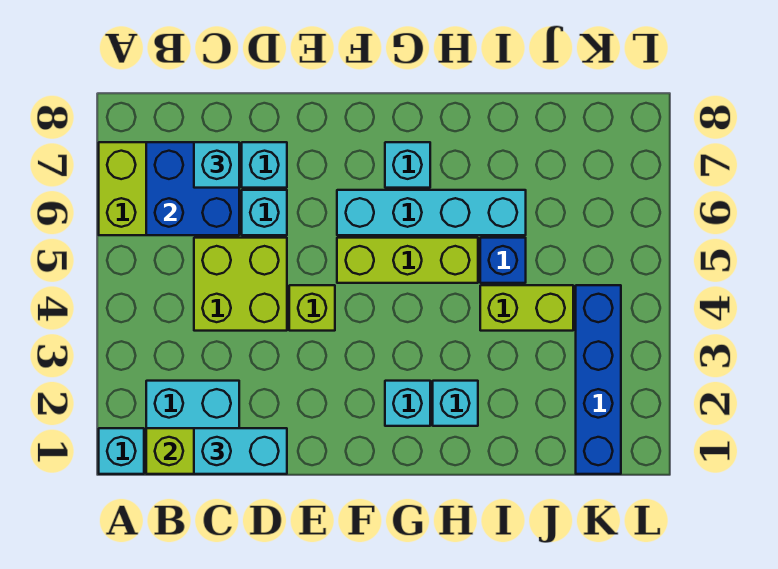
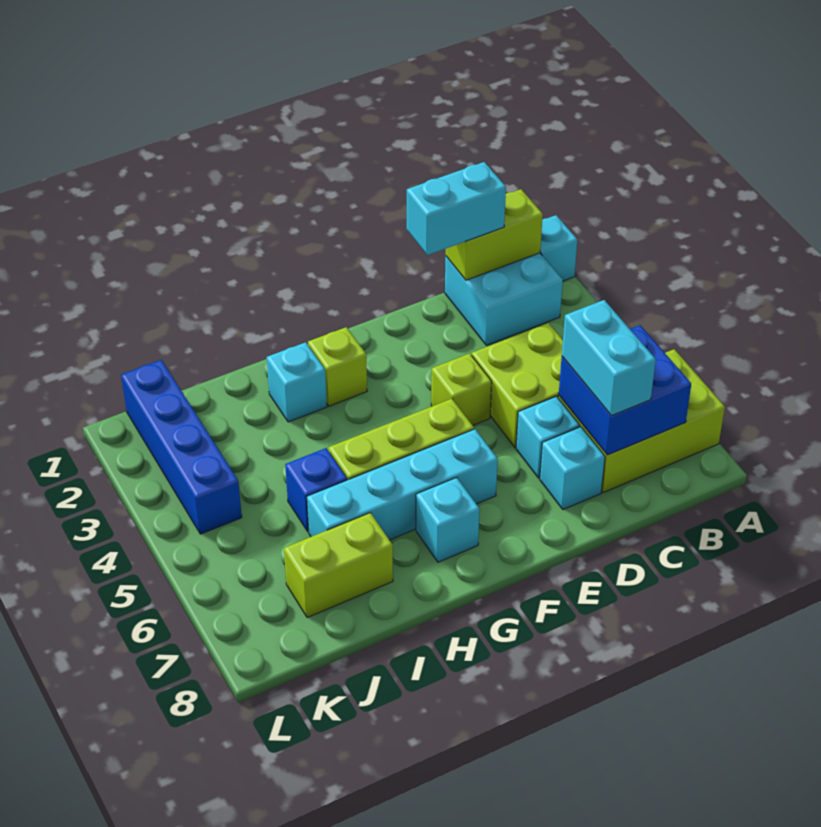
cyan 1x1 brick [194,142,239,188] -> cyan 1x2 brick [562,300,656,416]
cyan 1x1 brick [385,381,430,426] -> lime 1x1 brick [308,327,367,406]
lime 1x2 brick [480,285,573,331] -> lime 1x2 brick moved to [284,513,393,618]

